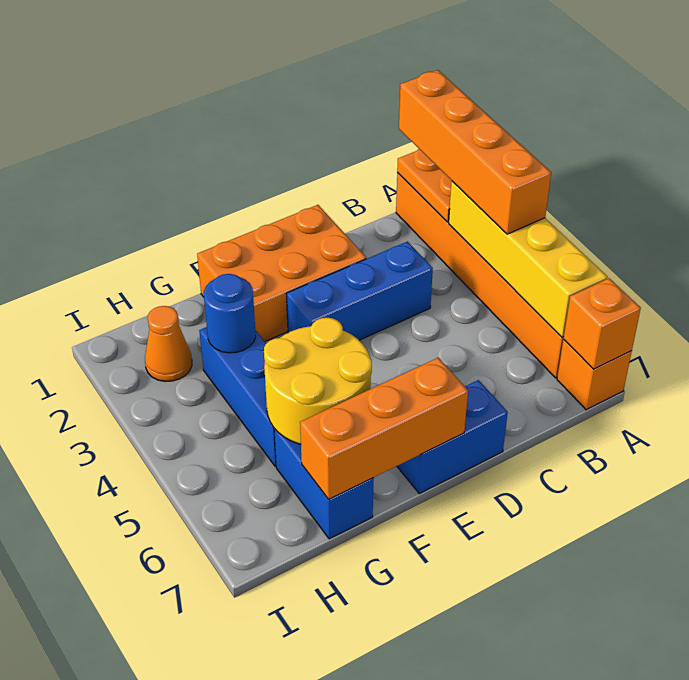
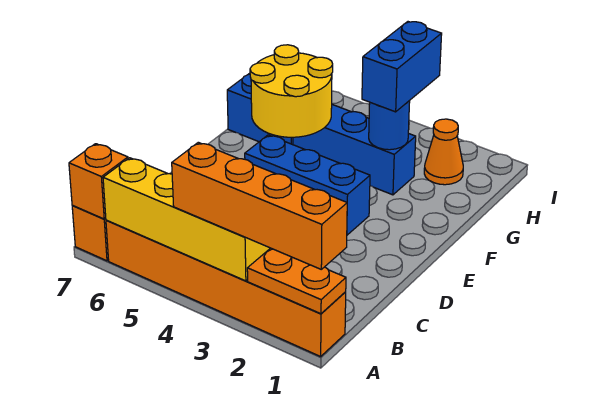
blue 1x3 brick [286,242,433,340] -> blue 1x3 brick turned to [245,135,370,235]
orange 2x3 brick [197,205,366,341] -> none
blue 1x2 brick [397,380,508,494] -> blue 1x2 brick moved to [362,22,442,112]
orange 1x3 brick [300,358,468,499] -> none

